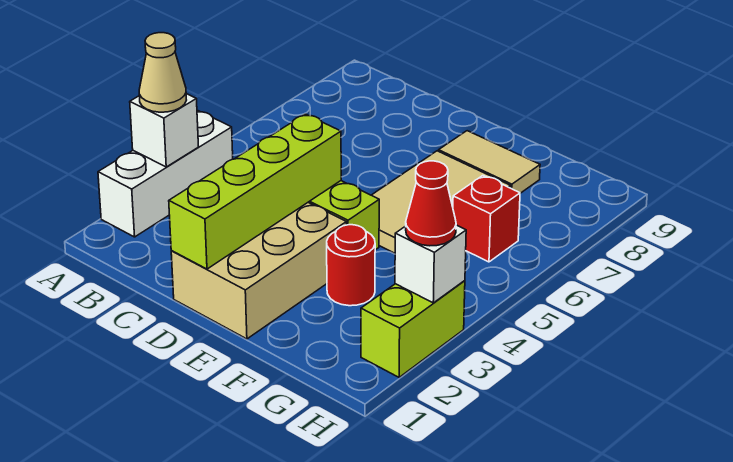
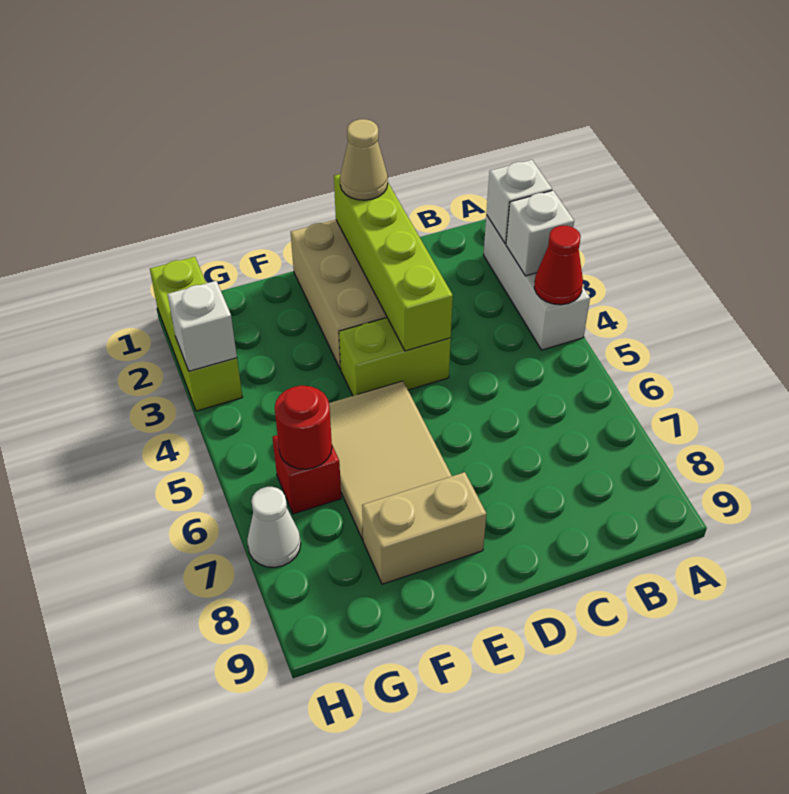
none -> white 1x1 brick [486,160,552,244]
tan 1x1 cone [139,33,186,112] -> tan 1x1 cone moved to [340,119,388,200]
tan 1x2 tile [439,131,540,193] -> tan 1x2 brick [362,472,486,584]
red 1x1 round brick [327,225,375,306] -> red 1x1 round brick moved to [275,386,332,469]
lime 1x2 brick [361,281,465,377] -> lime 1x3 brick [150,257,243,411]
red 1x1 cone [406,161,456,246] -> red 1x1 cone moved to [534,226,583,305]
none -> white 1x1 cone [247,487,301,567]

